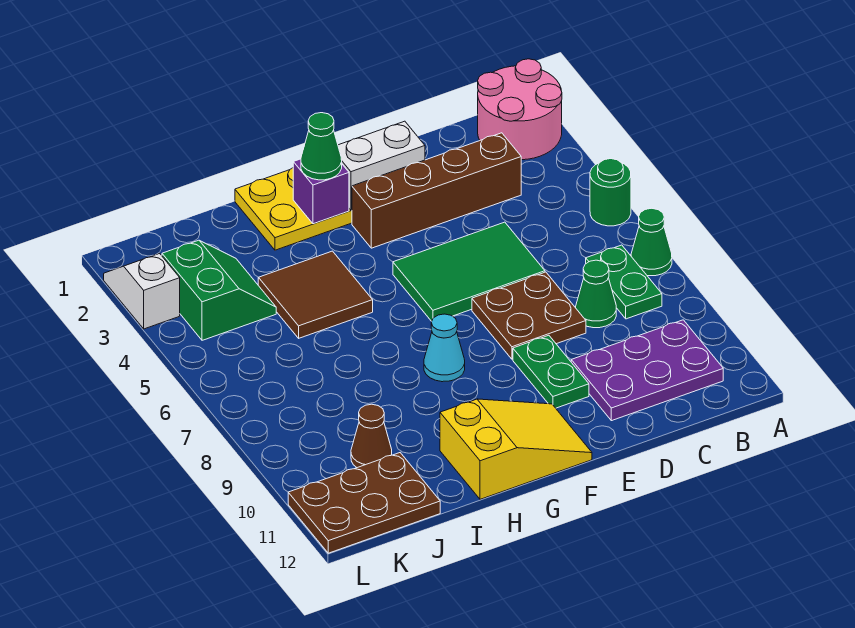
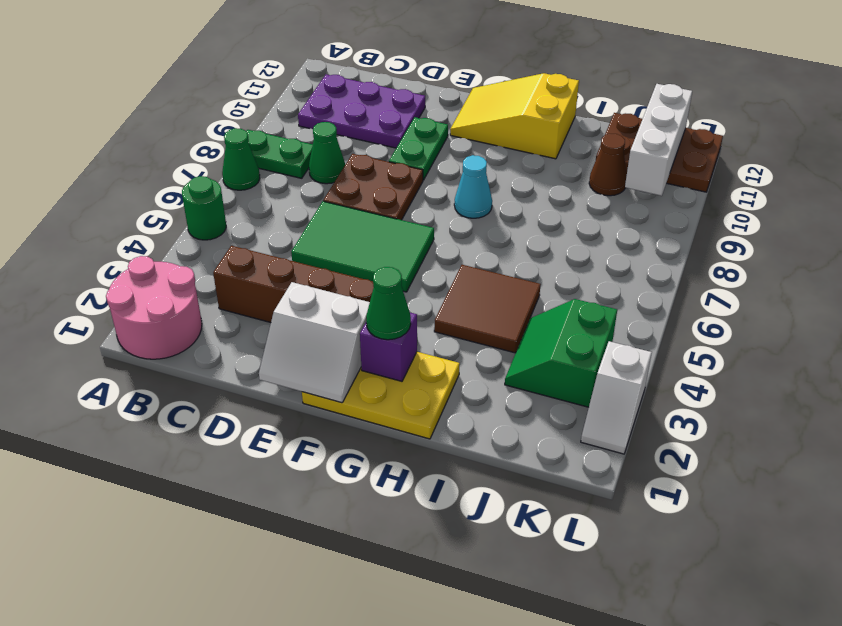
green 1x2 plate [586,245,662,319] -> green 1x2 plate turned to [246,130,313,178]
none -> white 1x3 brick [625,84,692,196]

